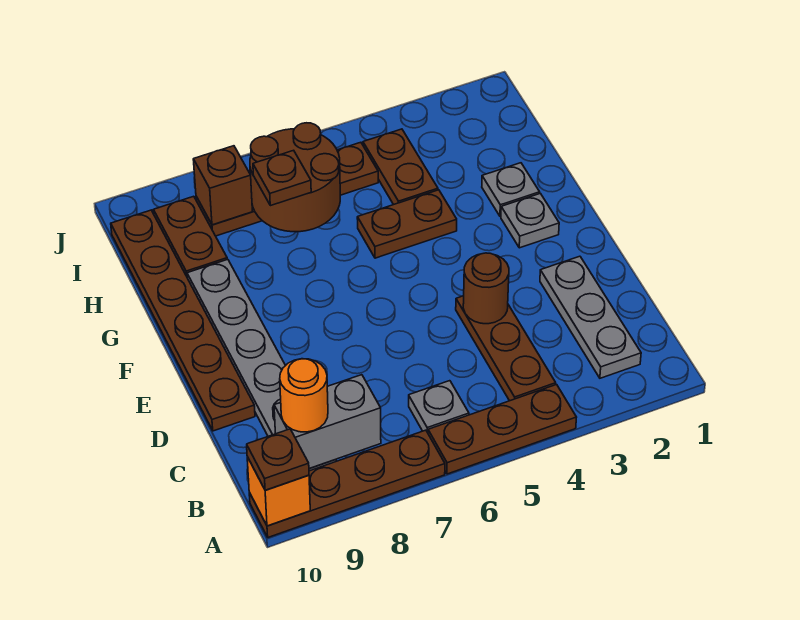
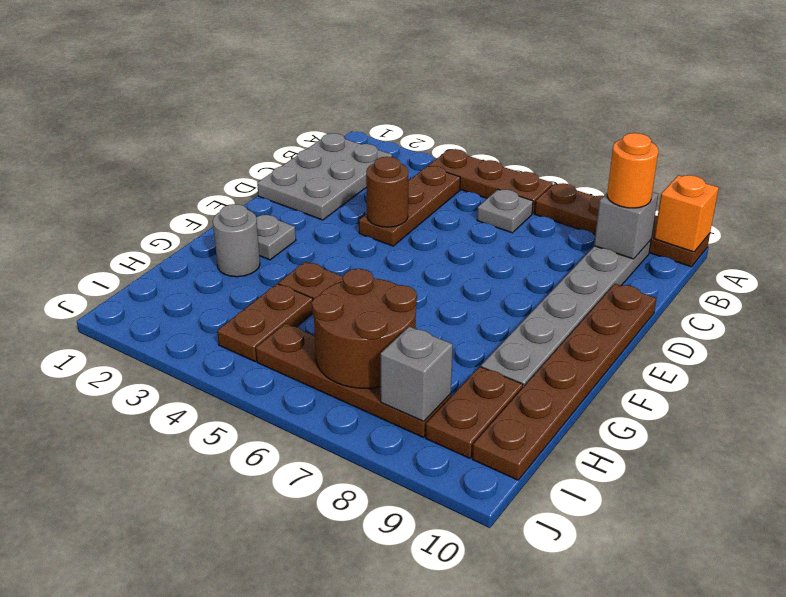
brown 1x1 plate [247,429,309,490] -> none
grey 1x3 plate [540,256,641,378] -> grey 2x3 plate [257,133,392,220]
grey 1x2 brick [274,375,381,468] -> grey 1x1 brick [594,192,658,259]
grey 1x1 plate [482,163,540,216] -> grey 1x1 round brick [213,204,260,277]
brown 1x1 plate [253,150,311,206] -> none
brown 1x1 brick [193,146,252,225] -> grey 1x1 brick [381,327,453,421]

